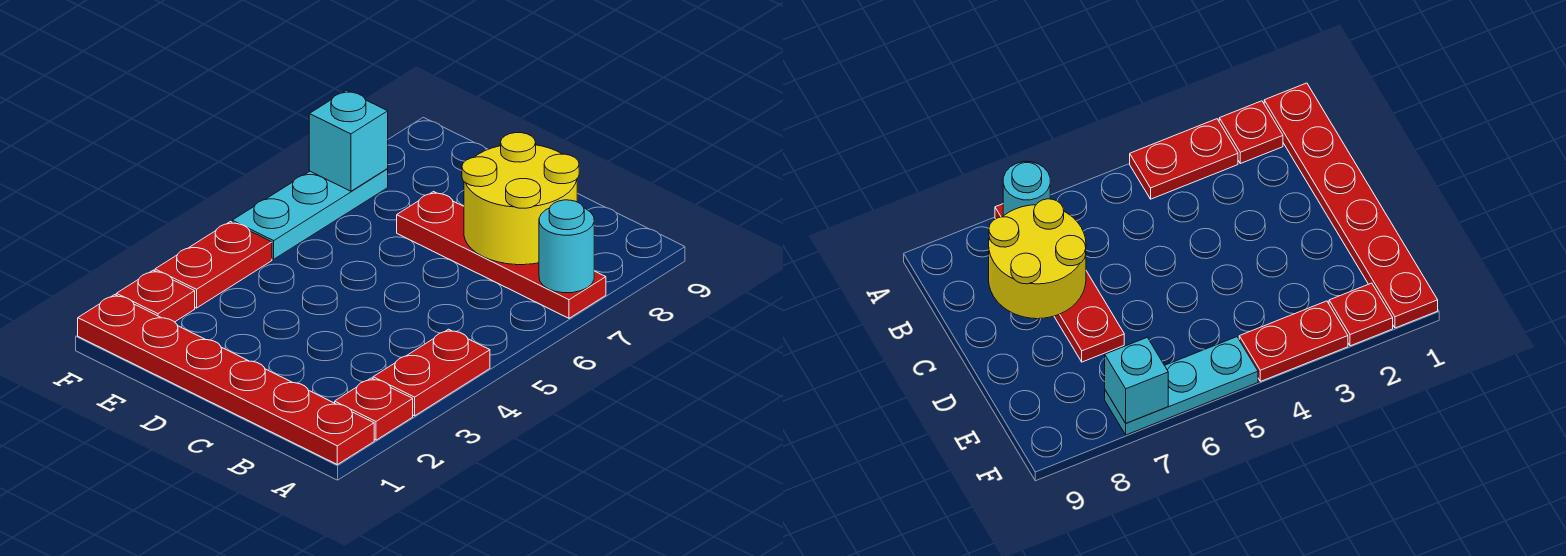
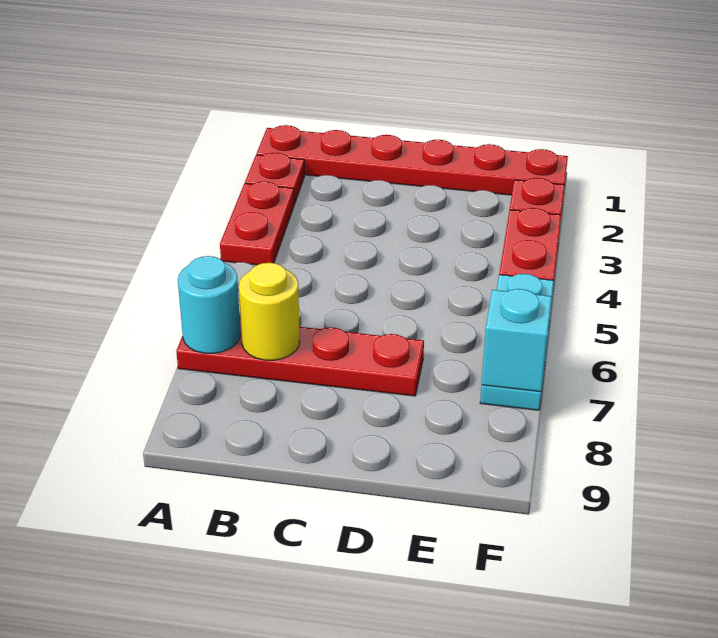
yellow 2x2 round brick [462,133,579,265] -> yellow 1x1 round brick [239,263,300,360]

